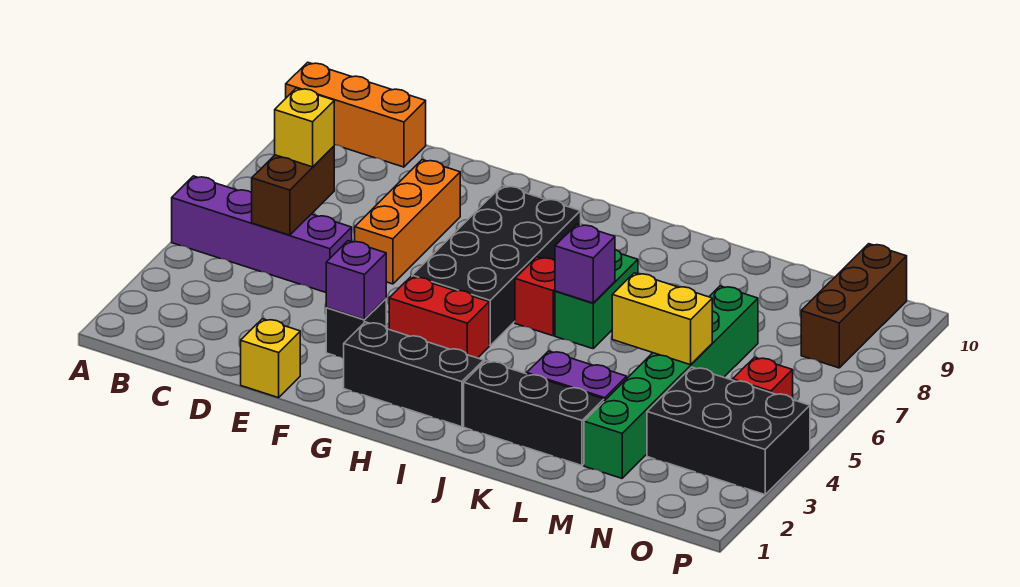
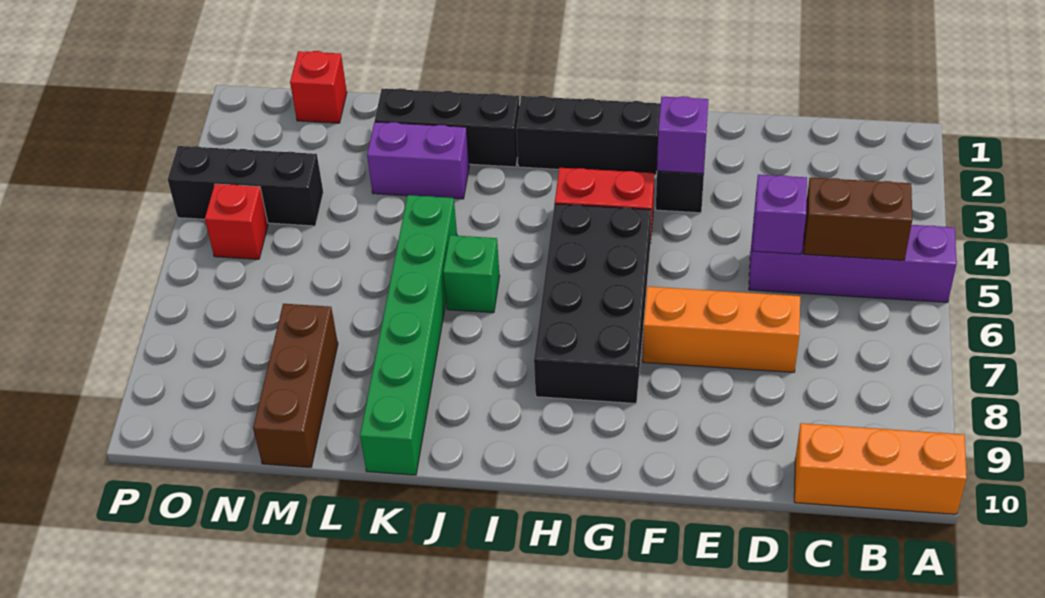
brown 1x2 brick [251,146,334,235] -> brown 1x2 brick turned to [804,178,912,260]
yellow 1x1 brick [275,88,334,167] -> none
yellow 1x1 brick [241,319,300,398] -> none
orange 1x3 brick [355,160,460,284] -> orange 1x3 brick turned to [643,286,800,372]
red 1x1 brick [515,257,555,336] -> red 1x1 brick moved to [290,51,347,123]
green 1x2 brick [555,250,638,349] -> green 1x1 brick [443,235,500,313]
purple 1x1 brick [555,224,615,303] -> purple 1x1 brick moved to [752,175,807,254]
yellow 1x2 brick [612,273,712,365] -> none
green 1x6 brick [584,286,758,478] -> green 1x6 brick moved to [360,195,457,475]
black 2x3 brick [647,367,810,495] -> black 1x3 brick [168,146,323,226]
brown 1x3 brick [801,244,907,368] -> brown 1x3 brick moved to [253,304,338,467]

